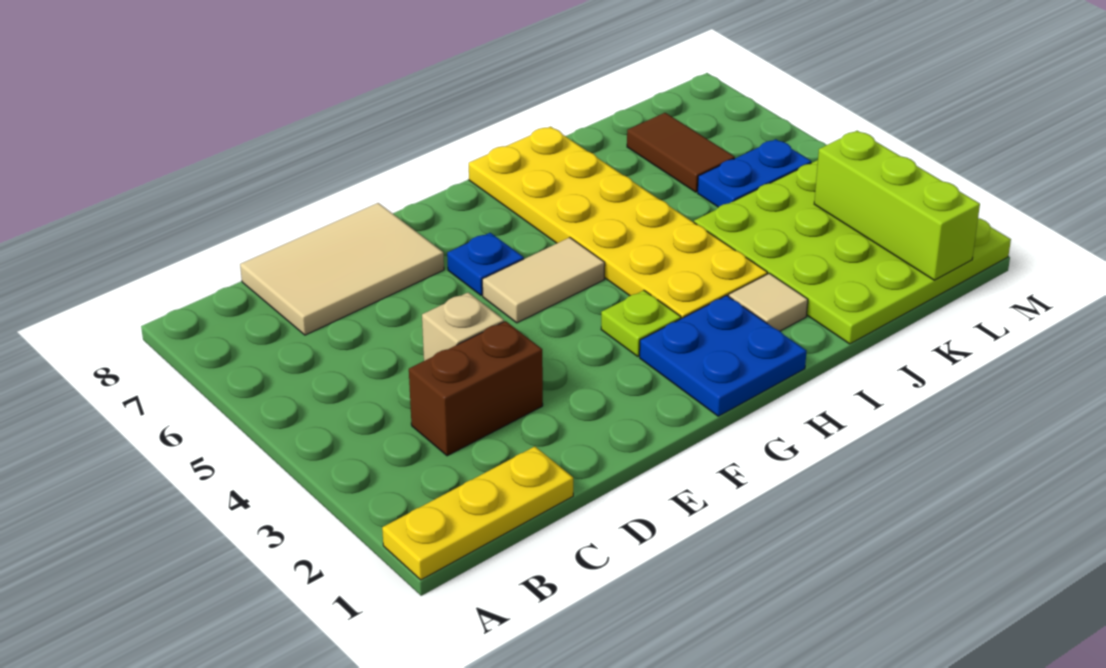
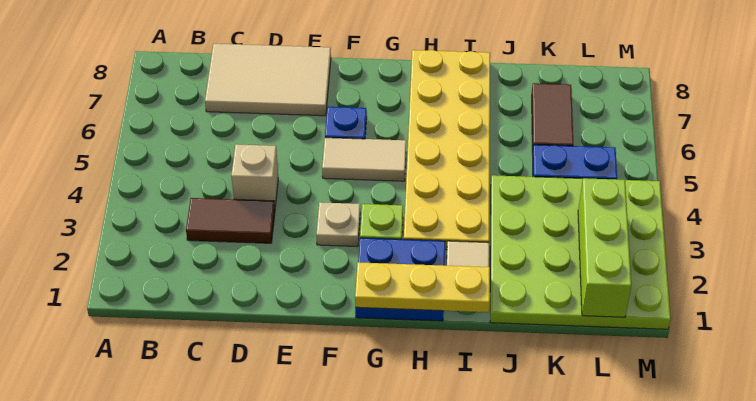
yellow 1x3 plate [382,446,573,580] -> yellow 1x3 plate moved to [355,262,490,312]
brown 1x2 brick [409,321,543,456] -> brown 1x2 tile [186,198,275,243]
none -> tan 1x1 plate [316,202,360,247]

